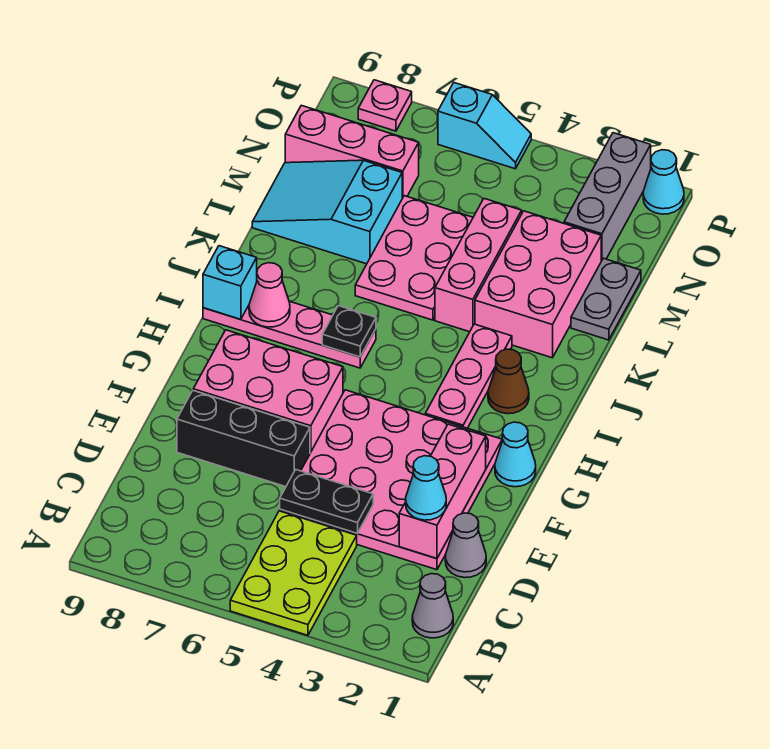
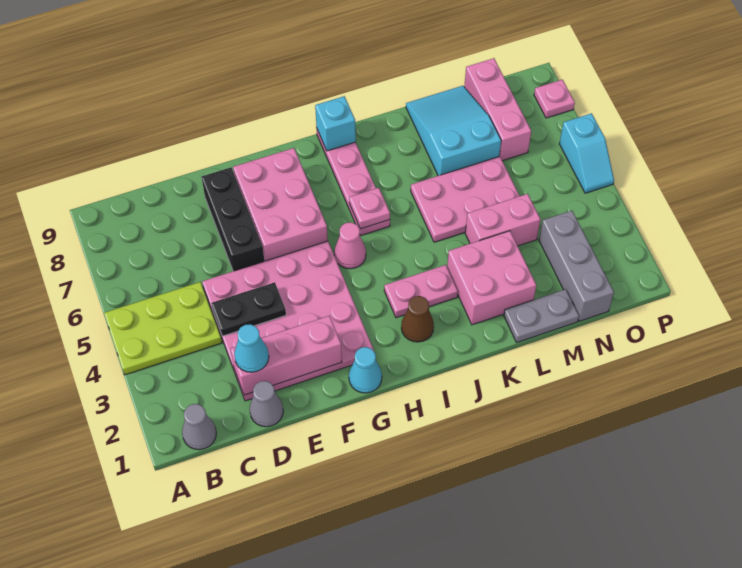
black 1x2 plate [280,470,373,533] -> black 1x2 plate turned to [211,282,286,336]
pink 1x3 plate [425,324,512,428] -> pink 1x2 plate [384,265,458,318]
black 1x1 plate [322,306,376,357] -> pink 1x1 plate [349,188,390,229]
pink 1x1 cone [249,263,290,327] -> pink 1x1 cone moved to [334,222,366,269]
pink 2x3 brick [475,211,601,358] -> pink 2x2 brick [447,231,536,325]
pink 1x3 brick [435,199,522,332] -> pink 1x2 brick [465,194,541,246]
grey 1x3 brick [564,133,651,261] -> grey 1x3 brick turned to [539,211,614,321]
cyan 1x1 cone [643,150,684,214] -> none

